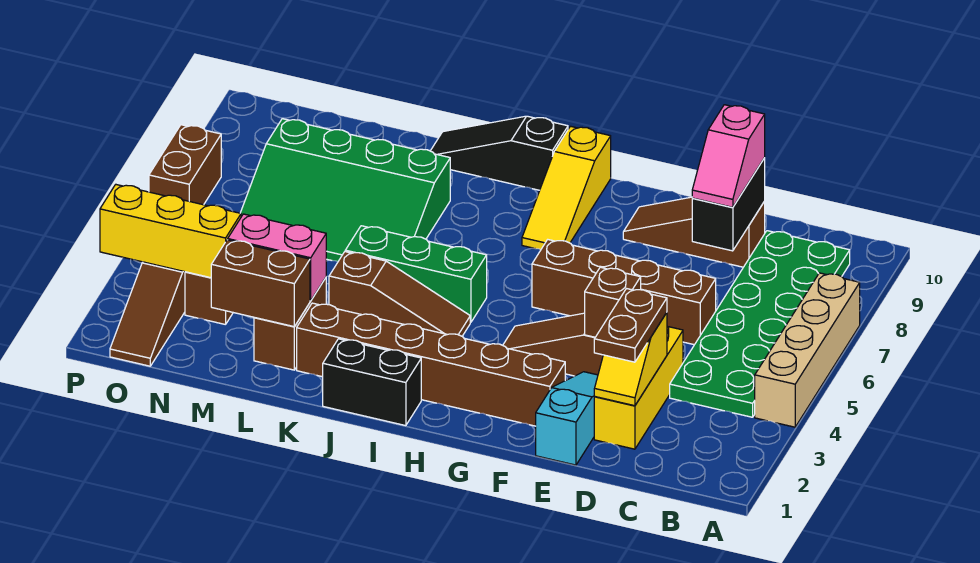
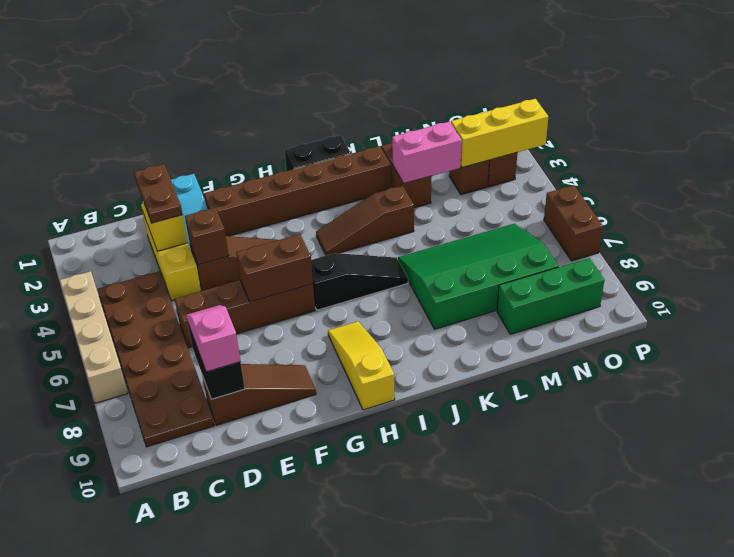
green 2x6 plate [670,231,850,417] -> brown 2x6 plate [98,271,214,447]
green 1x3 brick [345,226,487,322] -> green 1x3 brick moved to [497,258,605,334]
black 1x3 slope [431,116,568,190] -> black 1x3 slope moved to [311,253,408,310]
brown 1x2 brick [211,240,310,326] -> brown 1x2 brick moved to [236,234,313,302]

